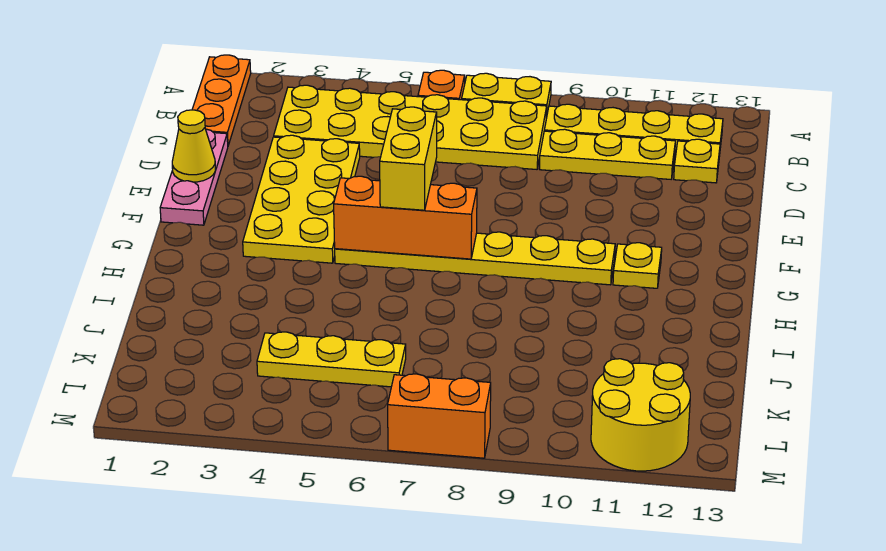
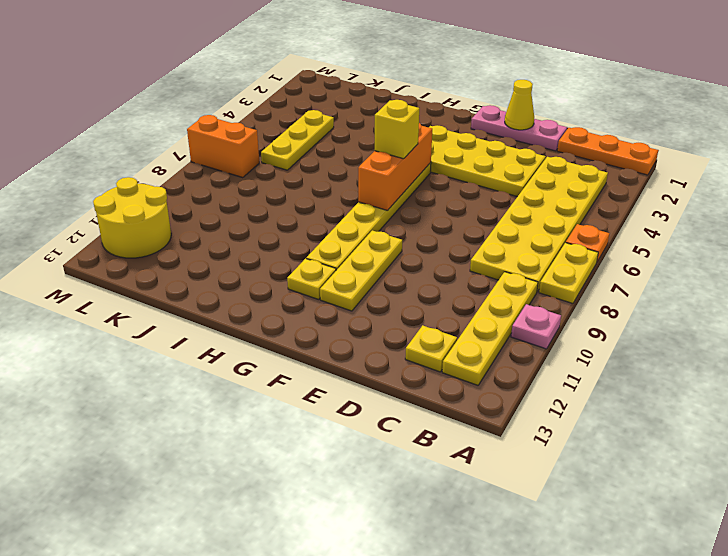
none -> pink 1x1 plate [511,304,561,349]
yellow 1x3 plate [540,129,675,179] -> yellow 1x3 plate moved to [320,230,402,311]
yellow 1x2 brick [380,107,437,210] -> yellow 1x1 brick [374,100,419,159]
orange 1x2 brick [388,374,491,458] -> orange 1x2 brick turned to [187,115,259,178]

